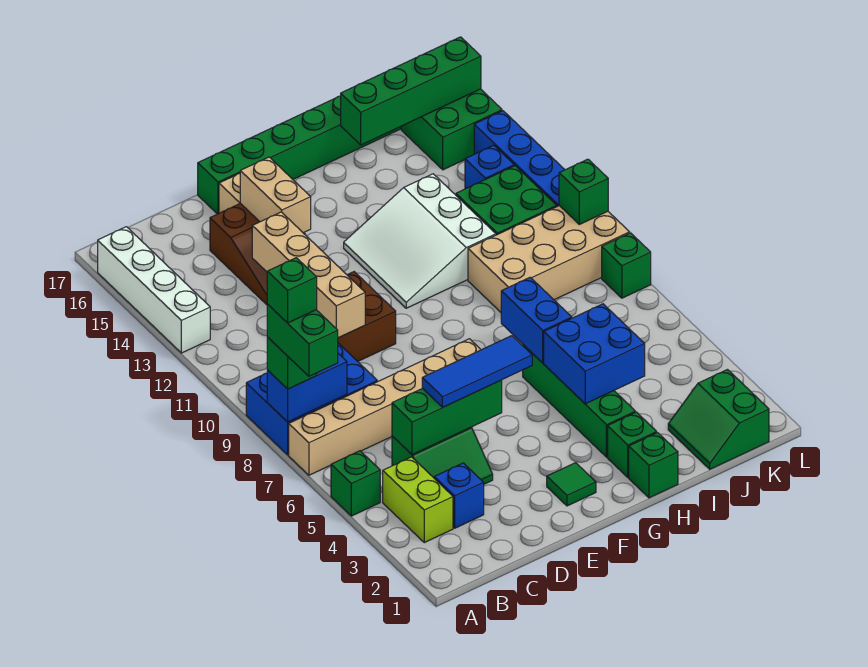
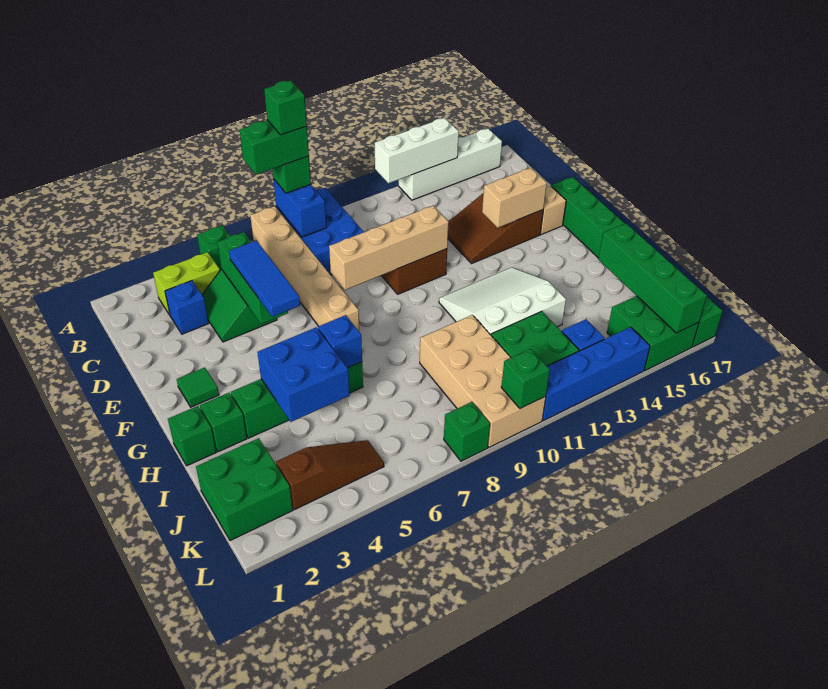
none -> white 1x3 brick [375,118,459,183]
tan 1x4 brick [252,212,365,338] -> tan 1x4 brick moved to [329,206,449,290]
blue 1x2 brick [501,277,572,363] -> blue 1x1 brick [318,315,362,368]
green 2x2 slope [668,370,769,469] -> green 2x2 brick [196,438,293,541]
none -> brown 1x3 slope [276,440,384,510]

